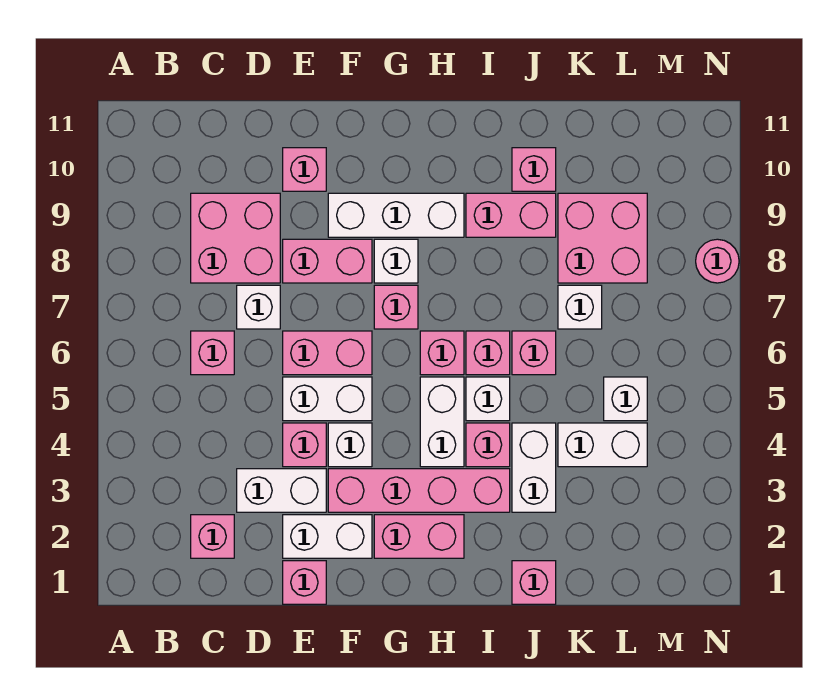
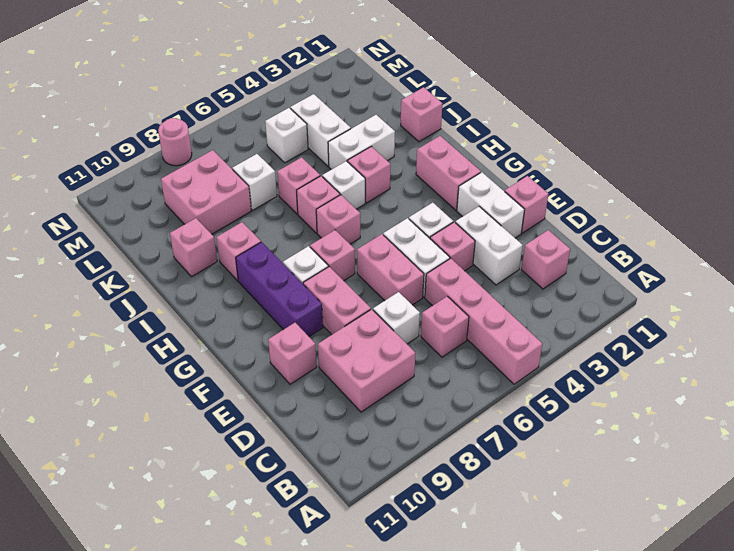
pink 1x4 brick [328,469,510,512] -> pink 1x4 brick moved to [425,258,542,384]
white 1x3 brick [328,193,464,237] -> purple 1x3 brick [236,242,323,336]
white 1x2 brick [420,377,464,467] -> none
pink 1x2 brick [466,193,556,237] -> pink 1x1 brick [216,222,261,281]

